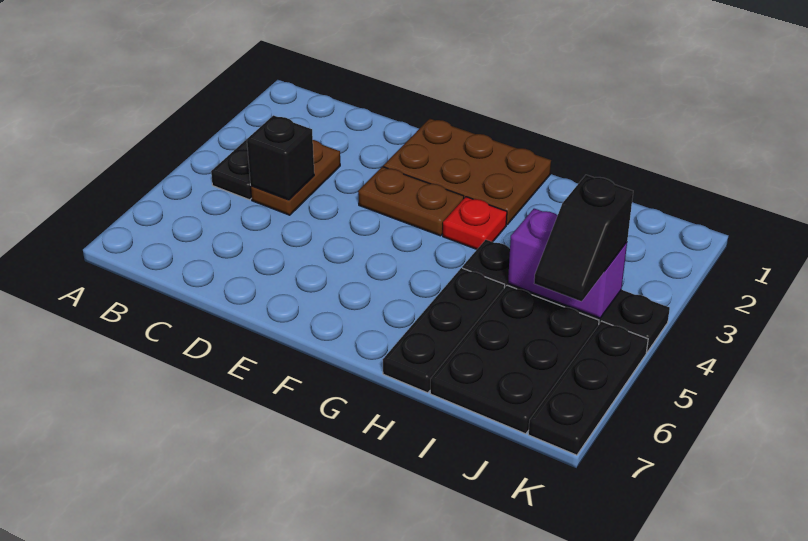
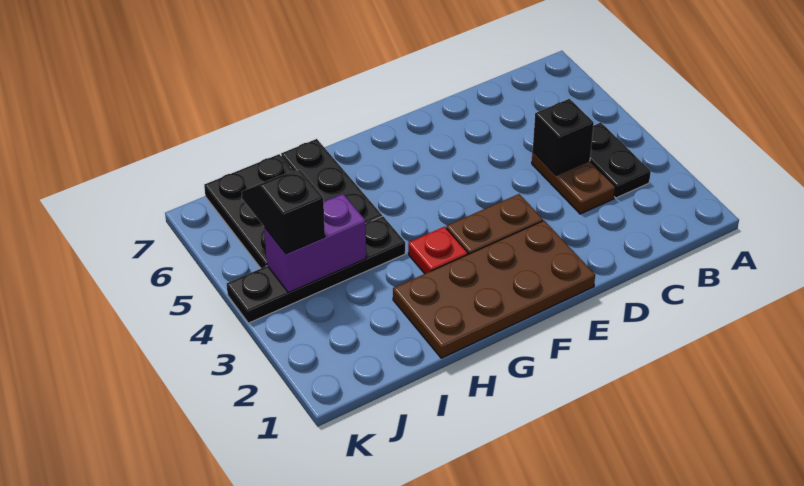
brown 2x3 plate [383,119,551,225] -> brown 2x4 plate [393,221,595,358]
black 1x3 plate [528,321,648,455] -> none

